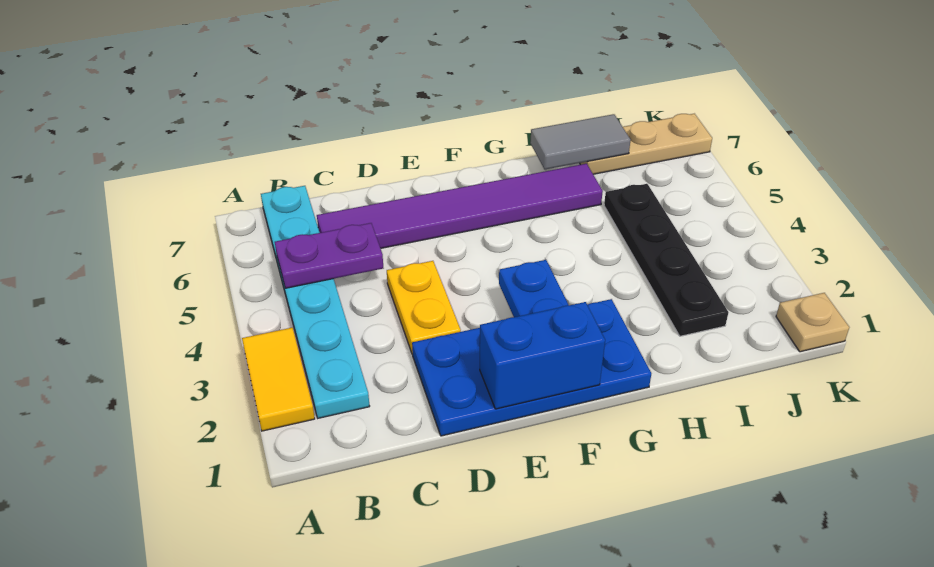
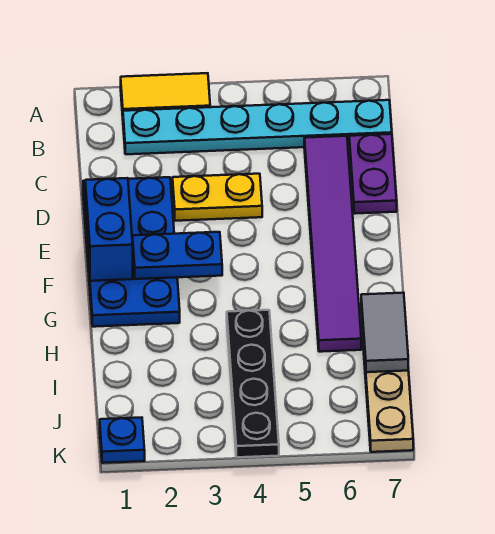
purple 1x2 plate [275,223,383,288] -> purple 1x2 plate moved to [349,134,397,214]
black 1x4 plate [604,184,728,336] -> black 1x4 plate turned to [227,310,279,457]
tan 1x1 plate [776,293,849,352] -> blue 1x1 plate [100,418,145,463]

